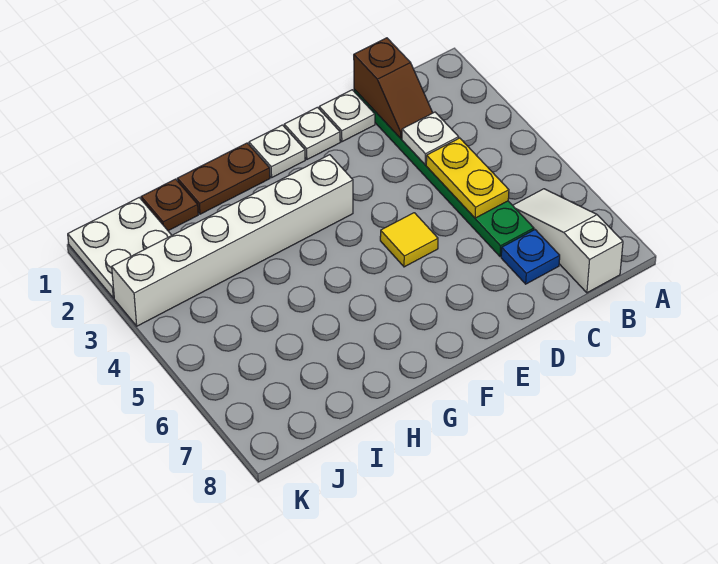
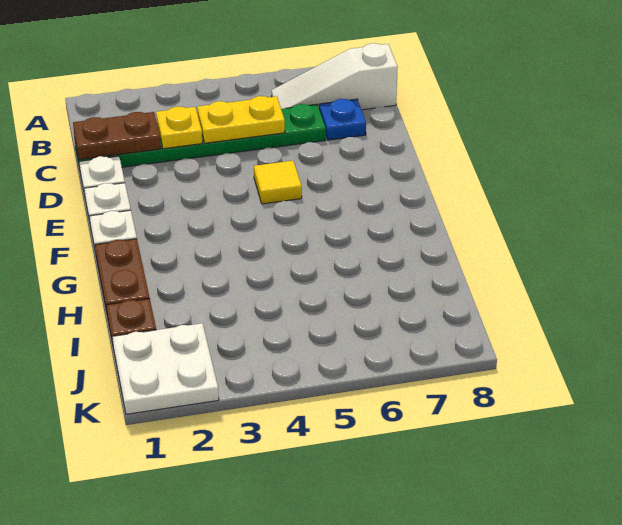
brown 1x2 slope [354,38,433,138] -> brown 1x2 plate [73,112,161,160]
white 1x1 plate [402,112,459,165] -> yellow 1x1 plate [156,107,202,149]
white 1x6 brick [112,155,353,326] -> none

